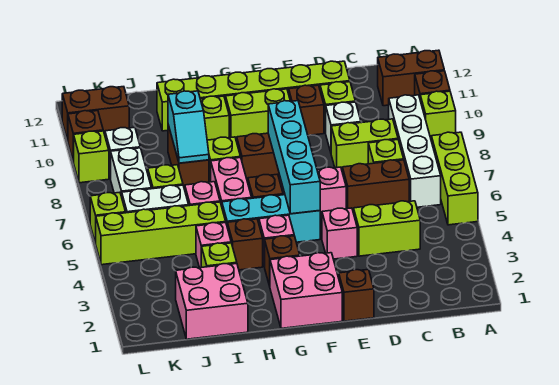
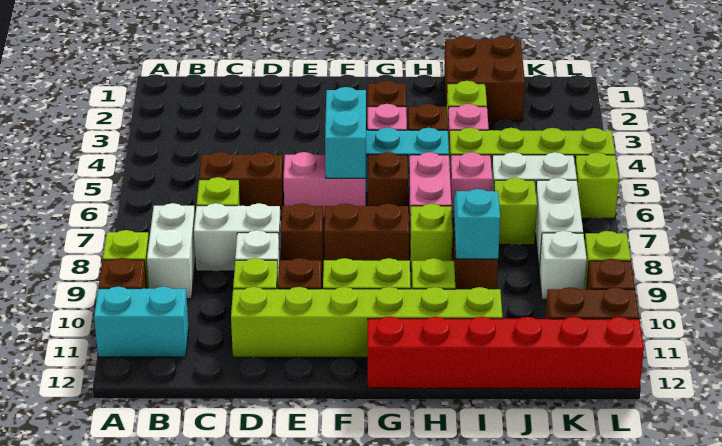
lime 1x3 brick [431,132,478,225] -> none
brown 1x2 brick [378,50,444,106] -> cyan 1x2 brick [94,287,189,357]
white 1x4 brick [389,95,441,207] -> white 1x2 brick [147,203,195,299]
lime 1x2 brick [354,201,420,256] -> none
lime 1x2 brick [331,119,398,169] -> white 1x2 brick [194,203,281,271]
brown 1x1 brick [339,270,374,321] -> brown 1x1 brick moved to [281,203,323,271]
pink 1x1 brick [322,208,357,259] -> none
pink 2x2 brick [270,253,342,328] -> none
cyan 1x4 brick [268,101,320,214] -> cyan 1x2 brick [325,87,366,178]
none -> red 1x6 brick [368,317,644,389]
pink 2x2 brick [176,263,248,339] -> brown 2x2 brick [444,36,525,121]

